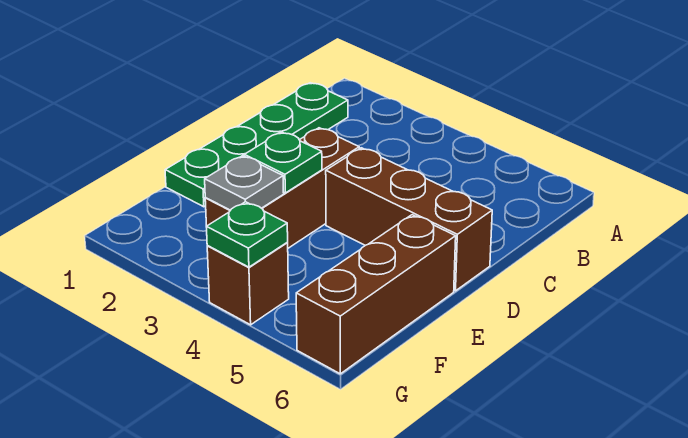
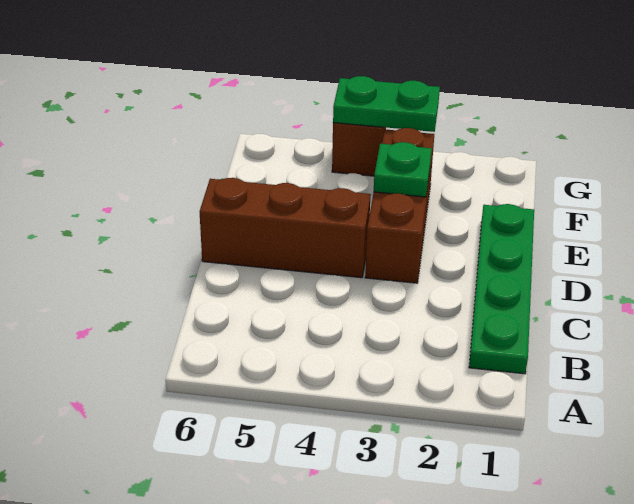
brown 1x3 brick [296,215,456,374] -> none
grey 1x1 plate [205,156,284,210] -> none
green 1x1 plate [207,202,288,267] -> green 1x2 plate [333,76,440,132]

